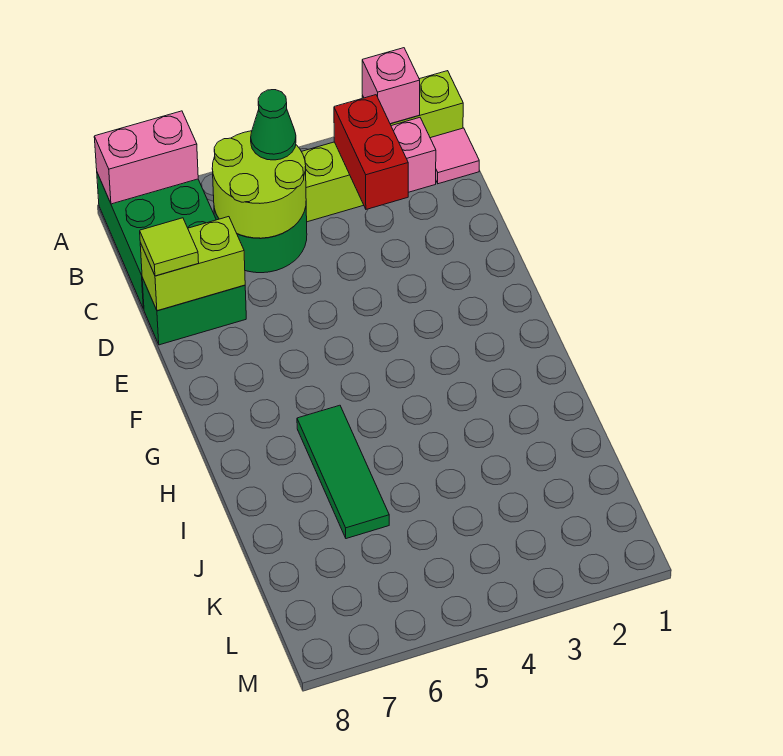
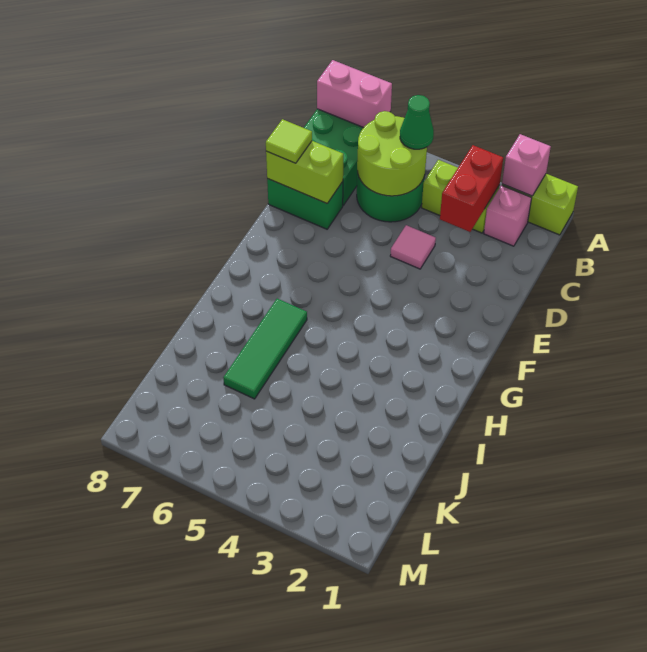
pink 1x1 tile [430,128,479,184] -> pink 1x1 tile moved to [390,225,436,269]

